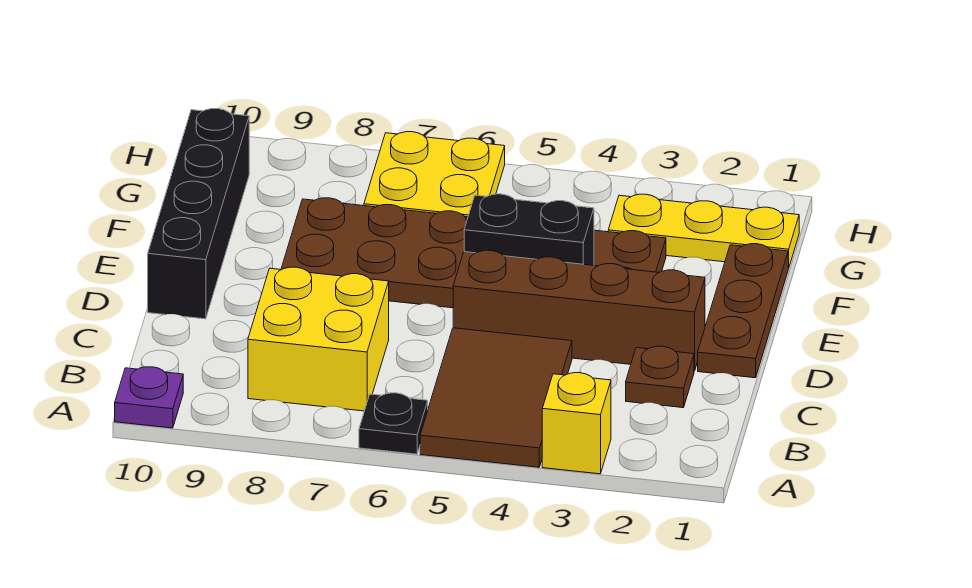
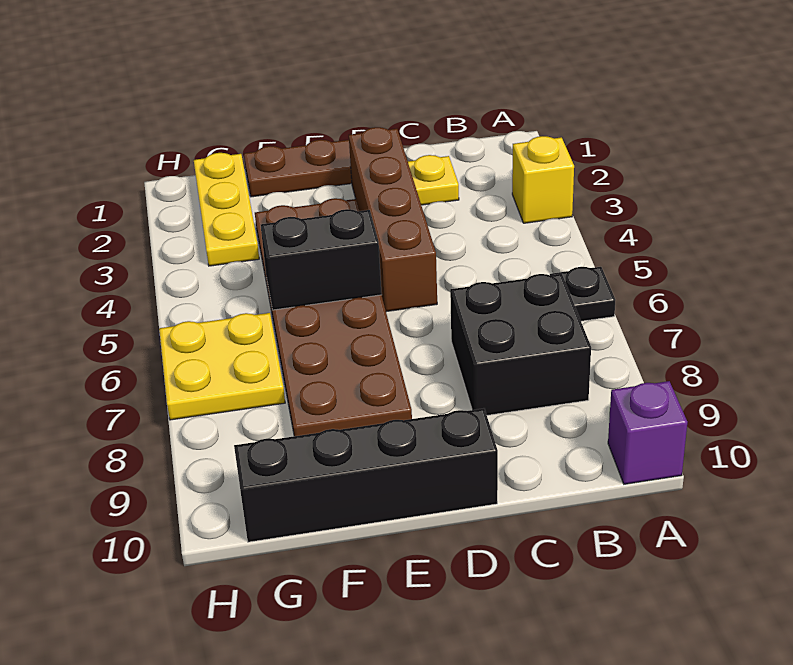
brown 2x3 tile [420,328,572,467] -> none
purple 1x1 plate [115,367,183,428] -> purple 1x1 brick [608,381,687,484]
yellow 2x2 brick [248,267,389,411] -> black 2x2 brick [450,274,591,415]
brown 1x1 plate [626,346,694,408] -> yellow 1x1 plate [408,155,459,205]
black 1x2 brick [464,194,594,265] -> black 1x2 brick turned to [261,209,382,310]

